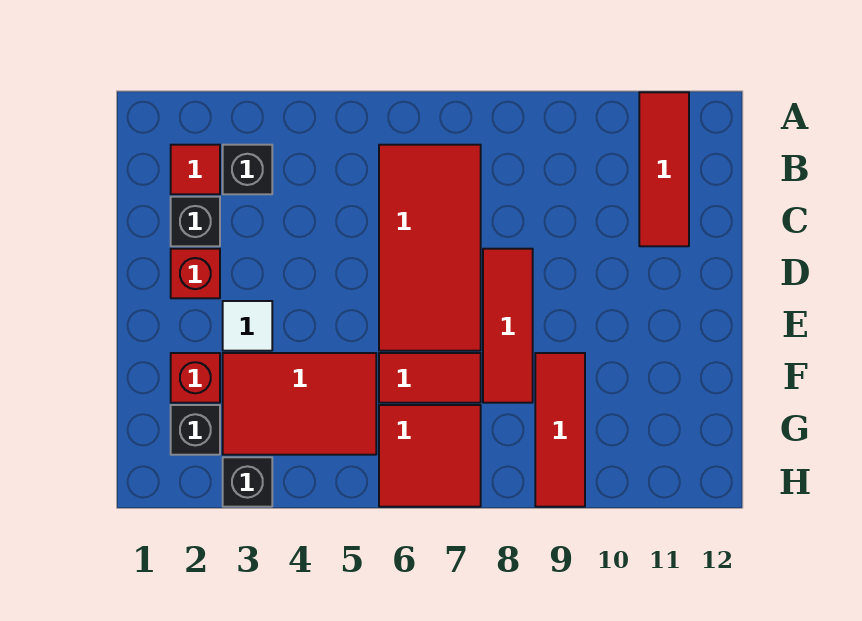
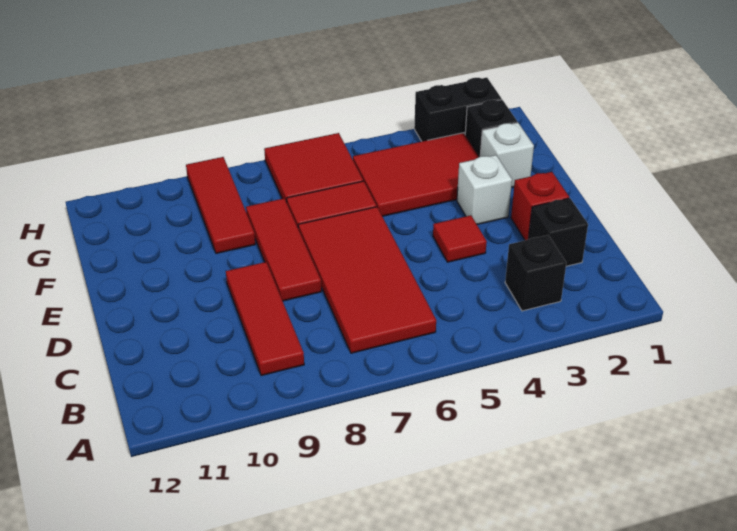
red 1x3 tile [639,92,689,246] -> red 1x3 tile moved to [226,262,304,376]
red 1x1 tile [171,145,220,194] -> red 1x1 tile moved to [433,215,487,262]
white 1x1 tile [223,301,272,351] -> white 1x1 brick [457,155,512,224]
red 1x1 brick [171,353,220,403] -> white 1x1 brick [480,123,534,187]
black 1x1 brick [223,457,272,507] -> black 1x2 brick [414,78,502,141]

